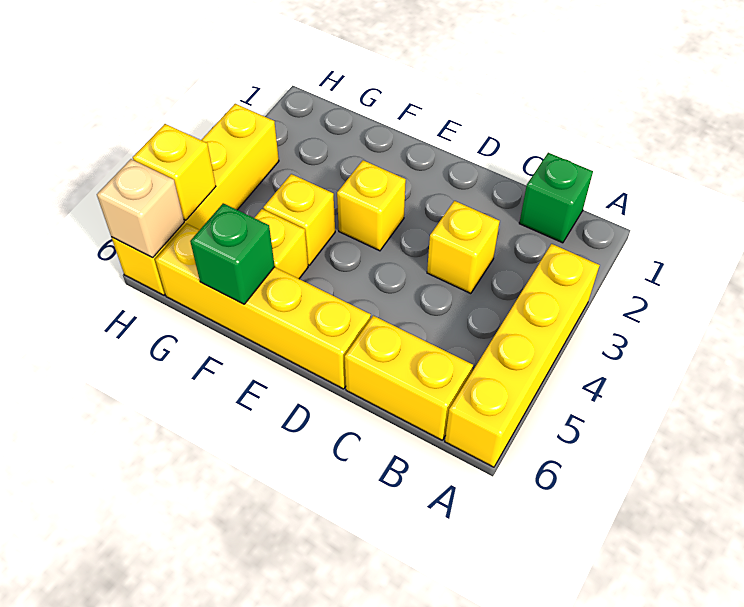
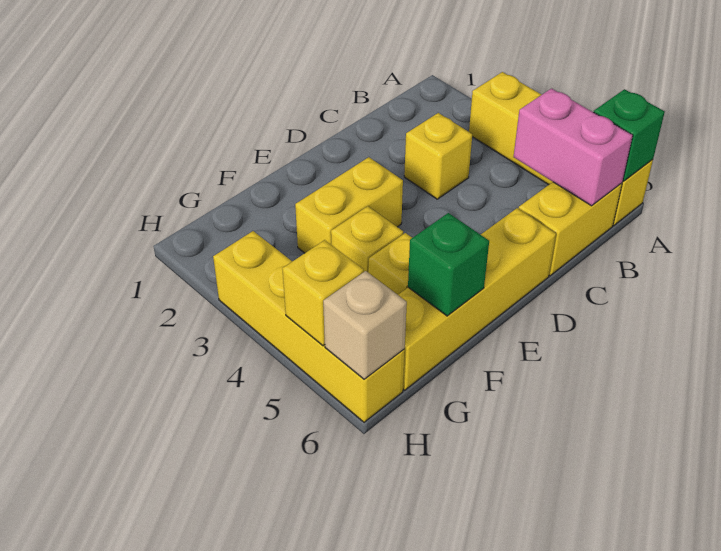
green 1x1 brick [519,153,593,243] -> green 1x1 brick moved to [594,89,665,181]
none -> pink 1x2 brick [514,89,633,206]
yellow 1x1 brick [337,160,406,251] -> yellow 1x2 brick [295,157,403,253]

